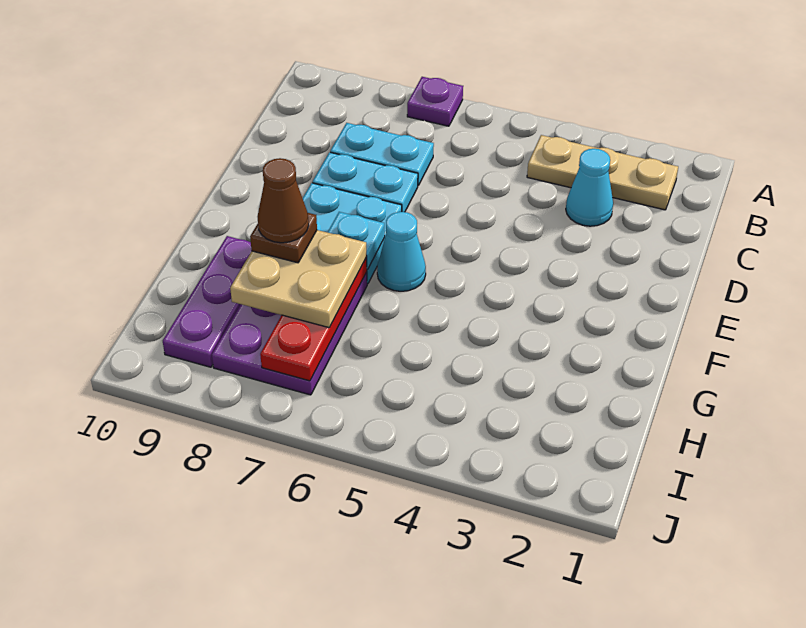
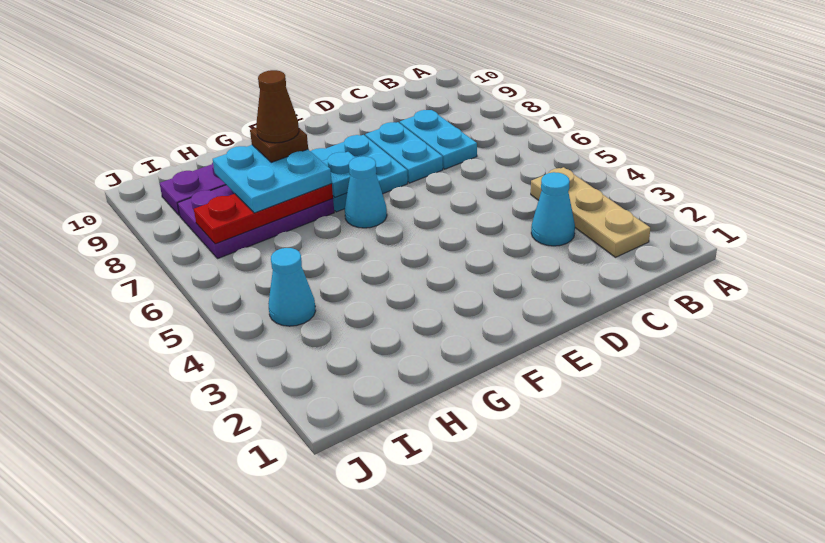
purple 1x1 plate [407,77,463,126] -> none
tan 2x2 plate [230,230,367,328] -> cyan 2x2 plate [213,145,332,213]
none -> cyan 1x1 cone [268,248,316,326]

